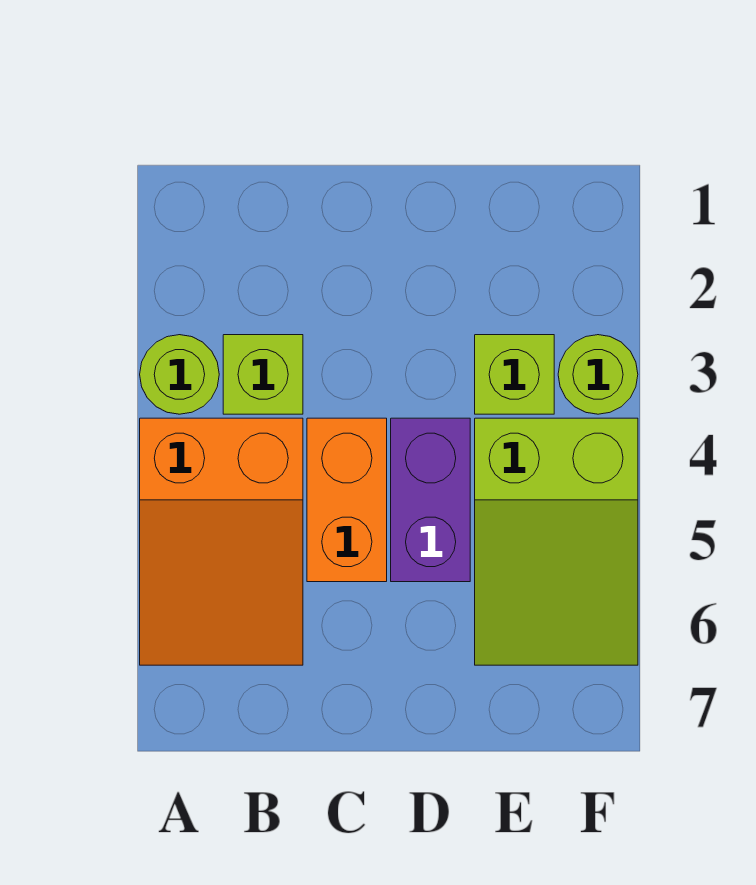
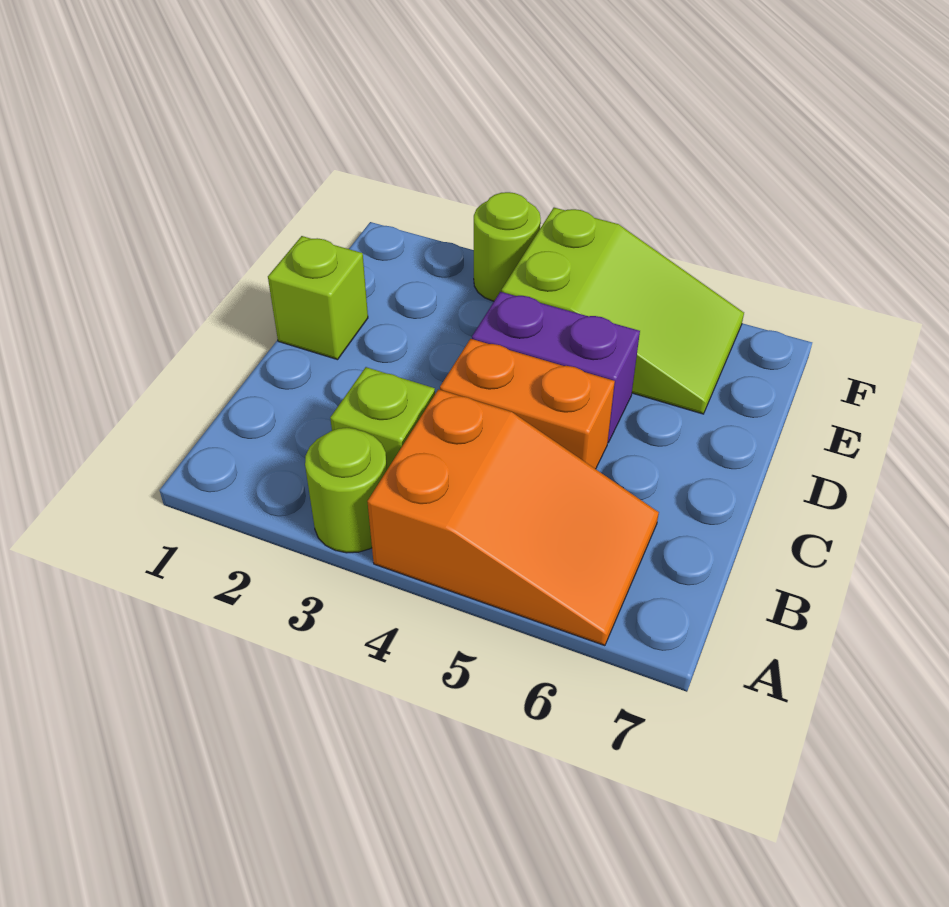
lime 1x1 brick [475,335,554,414] -> lime 1x1 brick moved to [268,236,368,360]

